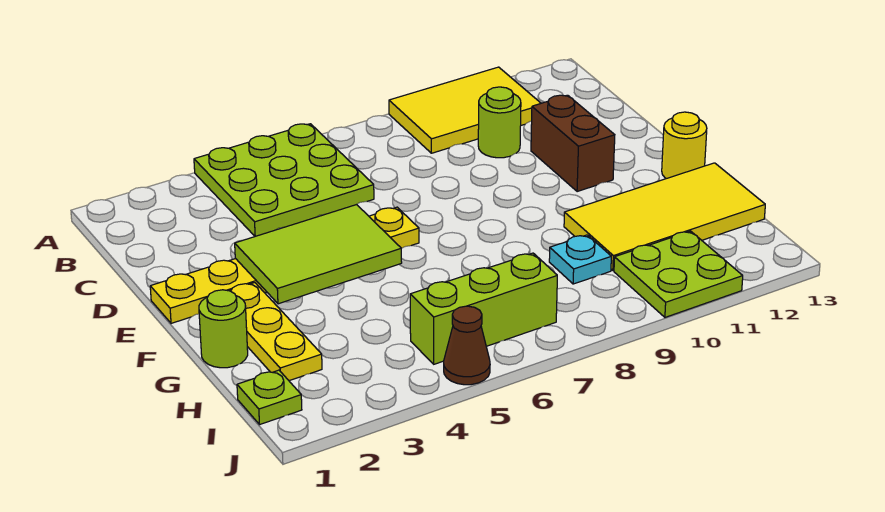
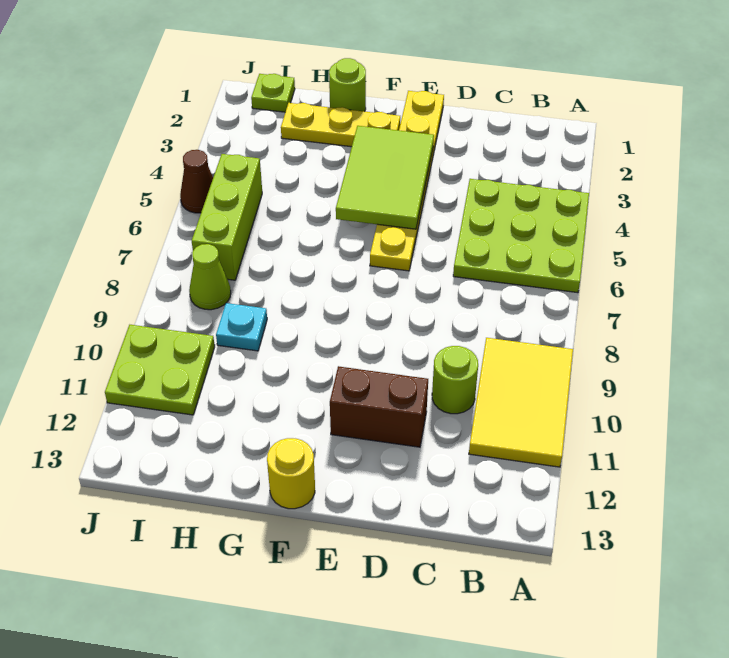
yellow 2x4 tile [564,163,765,270] -> none
none -> lime 1x1 cone [189,244,231,310]

